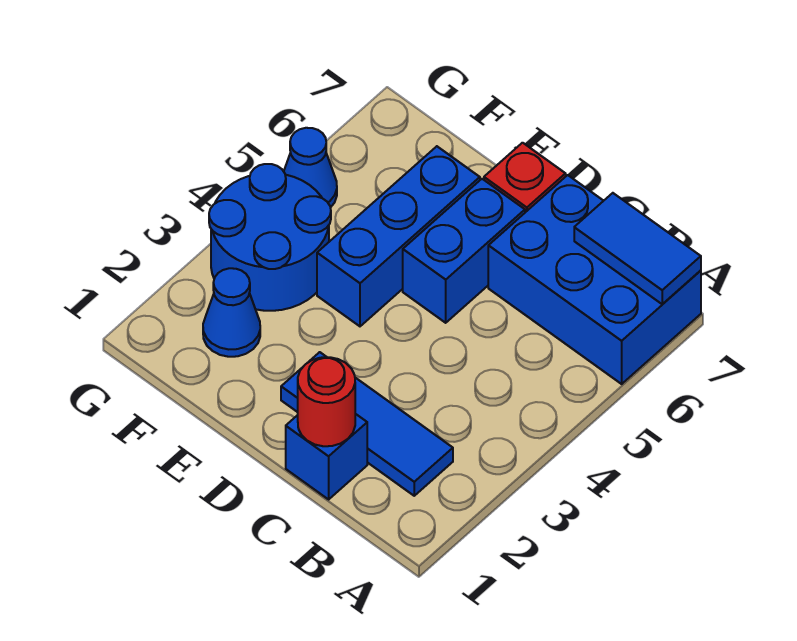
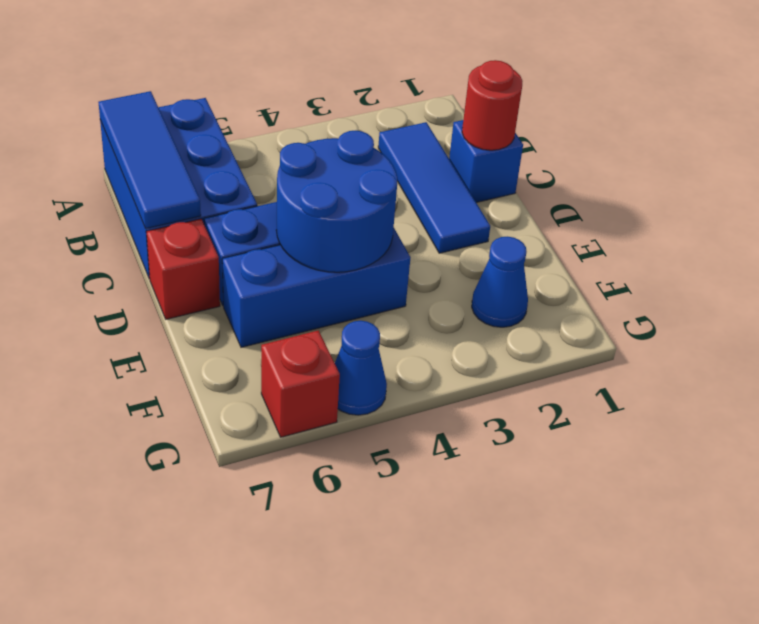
blue 1x2 tile [574,193,701,304] -> blue 1x3 tile [99,91,201,229]
blue 2x2 round brick [209,164,331,311] -> blue 2x2 round brick moved to [276,131,397,272]
none -> red 1x1 brick [261,330,340,437]

